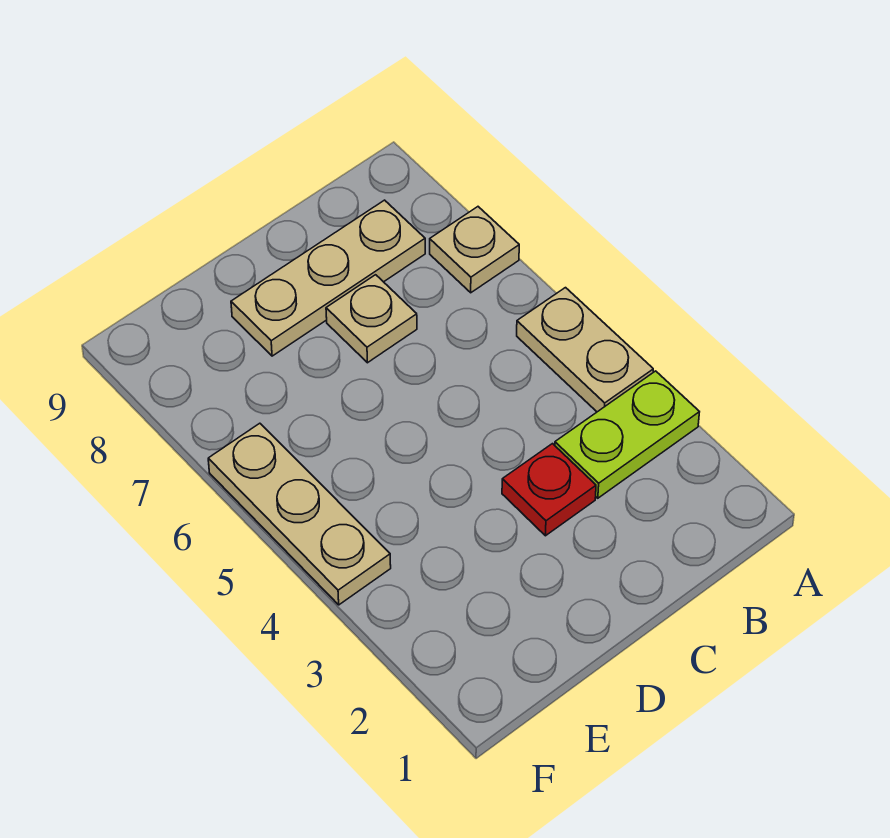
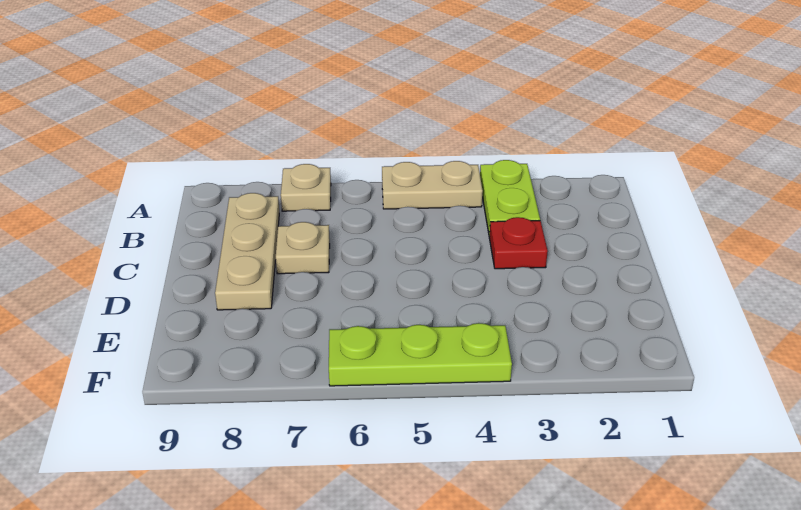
tan 1x3 plate [208,423,391,605] -> lime 1x3 plate [329,323,512,386]

